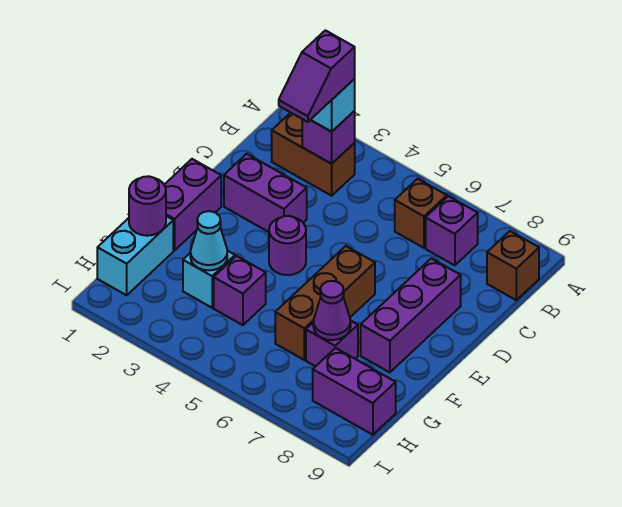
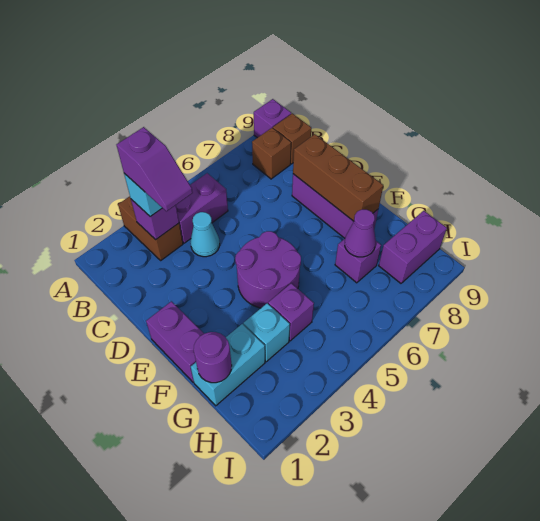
brown 1x2 brick [272,113,355,196] -> brown 1x2 brick turned to [118,196,183,260]
brown 1x1 brick [395,179,447,248] -> brown 1x1 brick moved to [252,128,291,179]
purple 1x1 brick [426,196,478,265] -> purple 1x1 brick moved to [254,99,291,138]
purple 1x2 brick [224,154,307,232] -> purple 1x2 brick moved to [176,173,228,243]
purple 1x1 round brick [269,216,306,275] -> purple 2x2 round brick [235,231,301,308]
brown 1x3 brick [275,246,375,360] -> brown 1x3 brick moved to [293,134,383,221]
cyan 1x2 brick [97,216,173,295] -> cyan 1x2 brick turned to [191,324,265,406]
cyan 1x1 cone [190,211,227,270] -> cyan 1x1 cone moved to [191,212,220,257]

